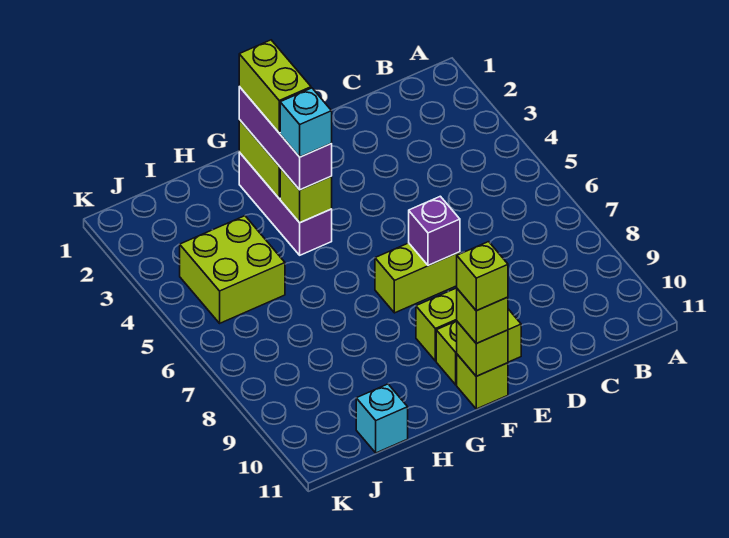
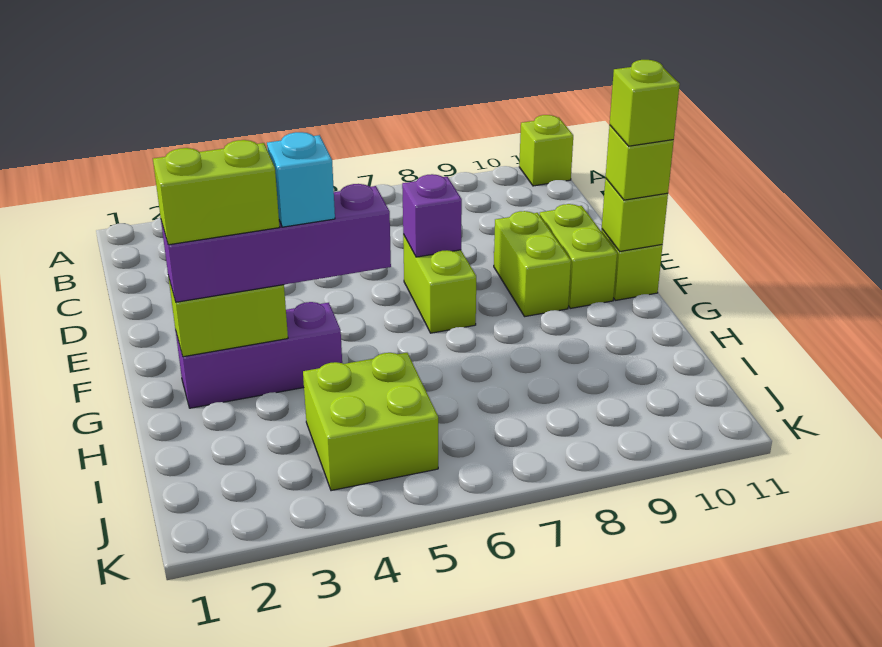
purple 1x3 brick [239,87,332,190] -> purple 1x4 brick [161,184,391,302]
lime 1x1 brick [280,168,332,223] -> lime 1x1 brick moved to [519,115,573,186]
cyan 1x1 brick [356,384,408,453] -> none

